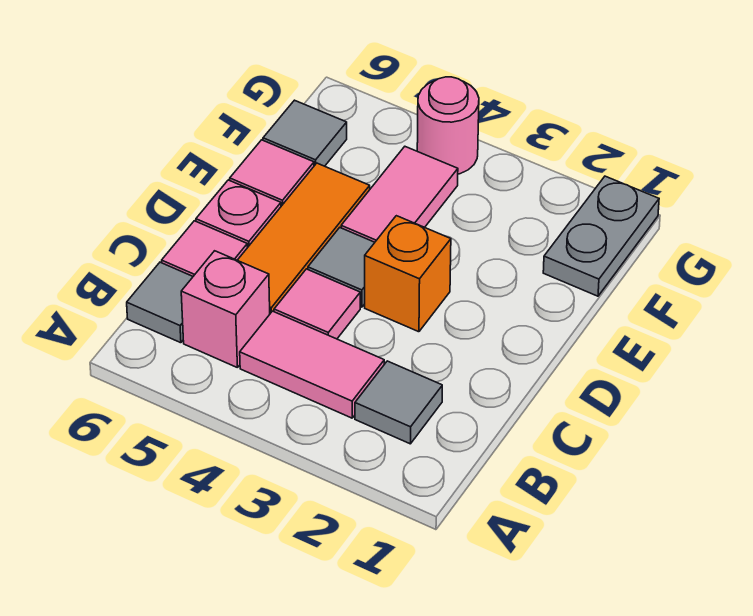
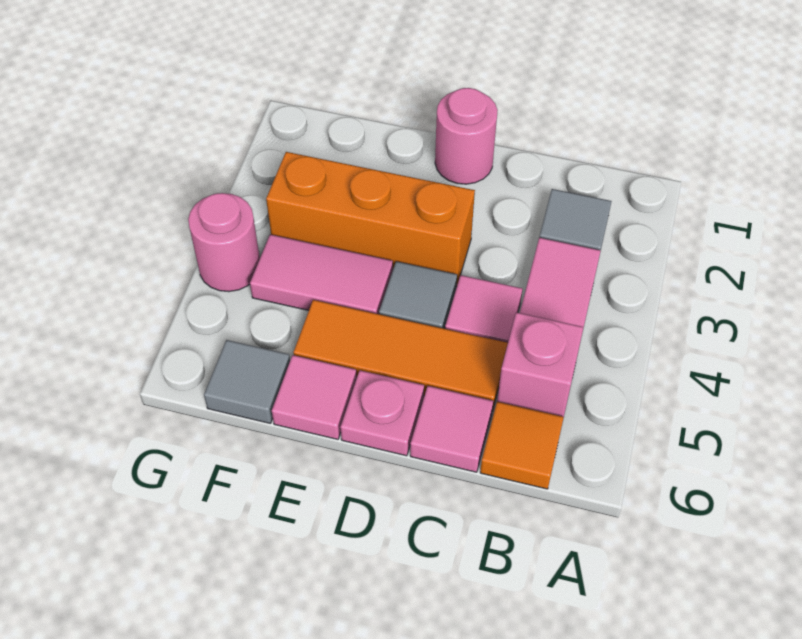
grey 1x1 tile [127,262,193,343] -> orange 1x1 tile [480,402,564,489]
none -> pink 1x1 round brick [435,88,498,184]
orange 1x1 brick [365,216,451,332] -> orange 1x3 brick [266,152,475,287]
grey 1x2 plate [543,176,659,296] -> none

